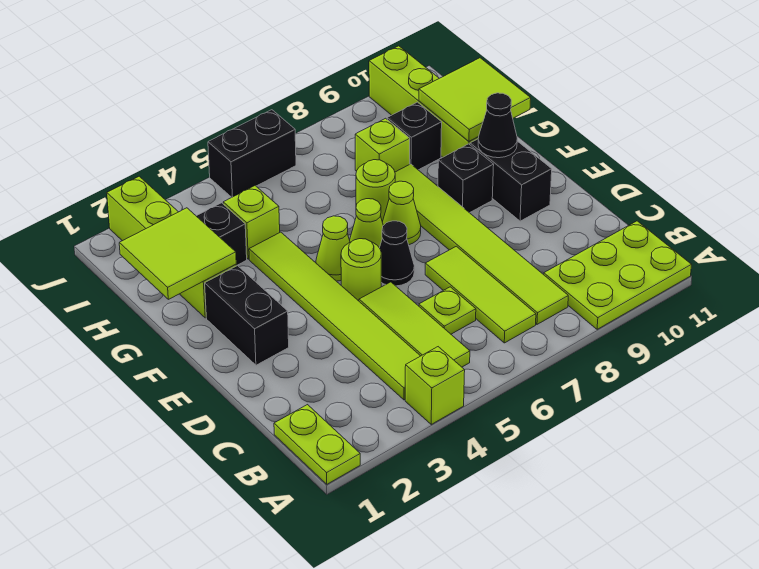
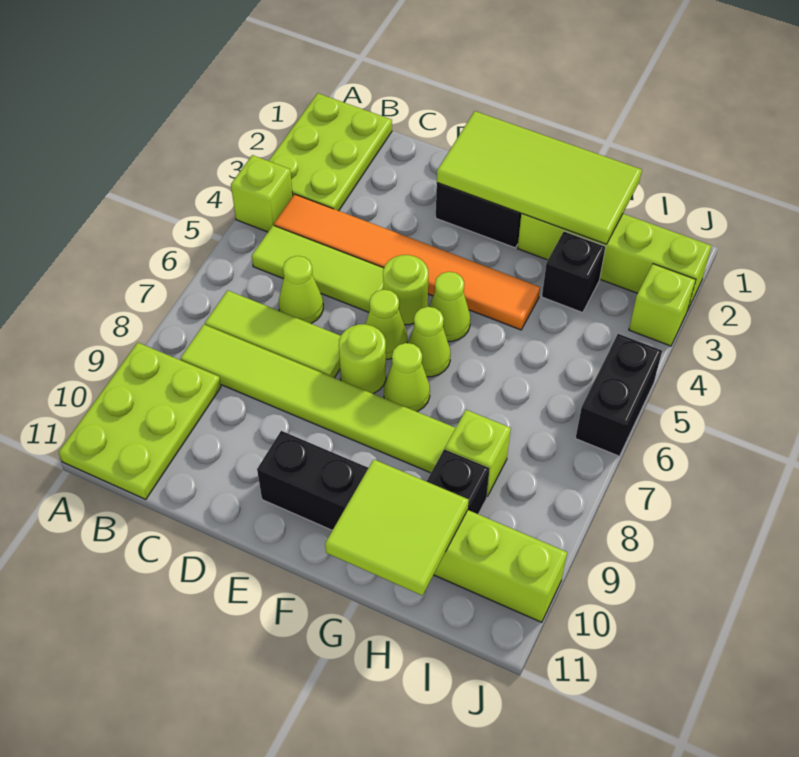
lime 1x2 plate [274,405,360,484] -> lime 2x3 plate [269,93,392,211]
lime 1x6 tile [249,232,420,400] -> orange 1x6 tile [274,194,540,330]
lime 1x1 plate [419,287,476,334] -> lime 1x1 cone [279,256,323,324]
black 1x1 cone [380,221,414,286] -> lime 1x1 cone [366,289,407,359]
black 1x1 brick [438,144,494,213] -> none
black 1x1 cone [478,93,517,158] -> none
lime 2x2 tile [119,208,236,299] -> lime 2x4 tile [437,111,642,244]
lime 1x1 round brick [356,160,395,222] -> lime 1x1 round brick moved to [339,324,386,394]
lime 1x1 brick [223,186,280,259] -> lime 1x1 brick moved to [629,264,696,346]

